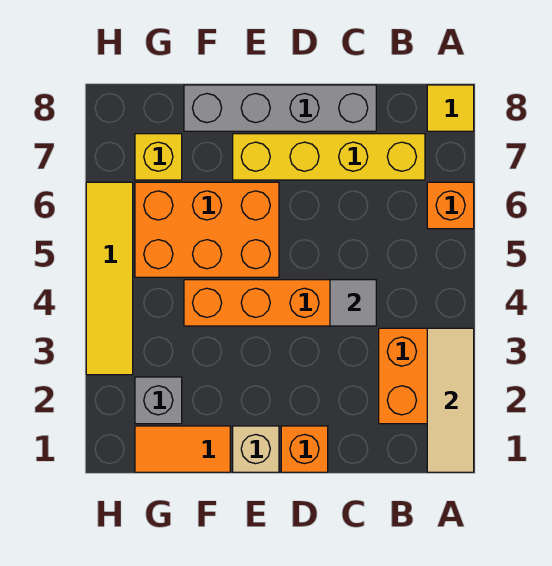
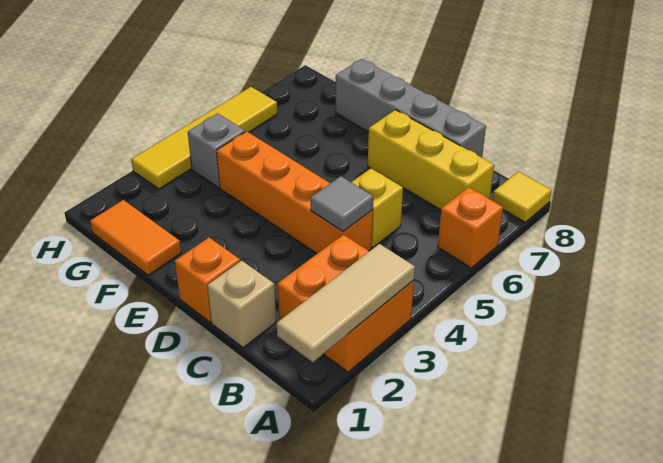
yellow 1x4 brick [233,134,425,180] -> yellow 1x3 brick [368,110,494,210]
tan 1x1 brick [233,426,279,472] -> tan 1x1 brick moved to [207,261,276,348]
orange 2x3 brick [135,182,279,277] -> none
grey 1x1 brick [135,377,182,424] -> grey 1x1 brick moved to [188,113,245,188]
yellow 1x1 brick [135,134,182,180] -> yellow 1x1 brick moved to [351,168,403,247]

